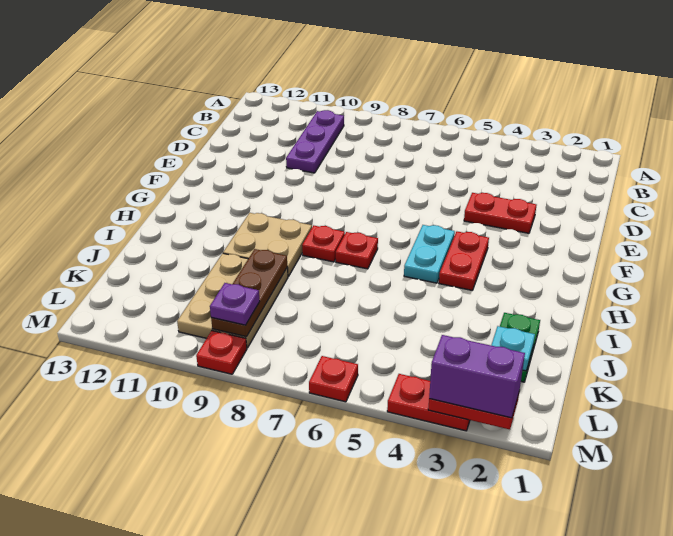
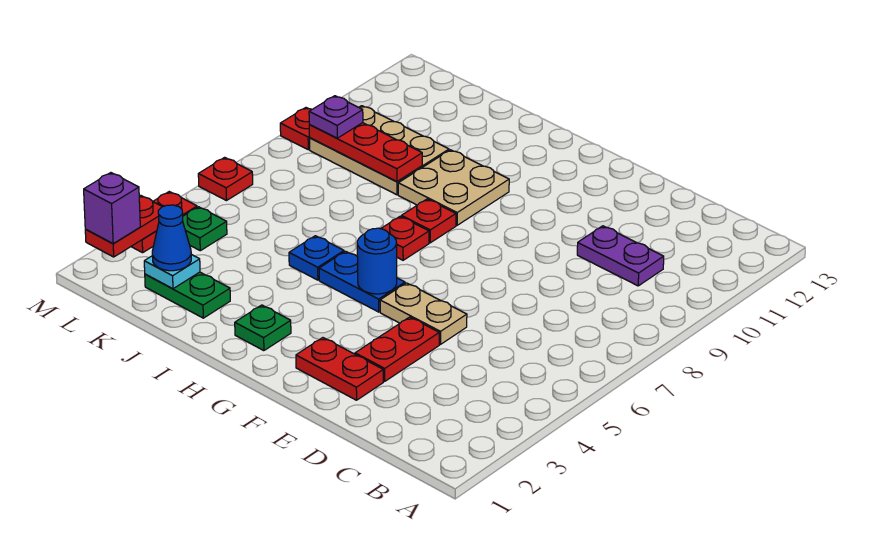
purple 1x3 plate [286,110,344,173] -> purple 1x2 plate [577,226,664,286]
none -> tan 1x2 plate [380,283,467,344]
red 1x2 plate [439,232,489,290] -> red 1x2 plate moved to [296,338,383,400]
cyan 1x2 plate [404,225,455,283] -> blue 1x2 plate [319,251,405,312]
none -> blue 1x1 round brick [357,228,397,294]
none -> green 1x1 plate [235,305,291,351]
none -> blue 1x1 plate [289,236,344,280]
brown 1x3 plate [211,249,287,337] -> red 1x3 plate [309,123,422,181]
none -> blue 1x1 cone [152,205,191,271]
none -> green 1x1 plate [183,207,227,251]
purple 1x2 brick [429,335,525,418] -> purple 1x1 brick [84,173,140,244]

